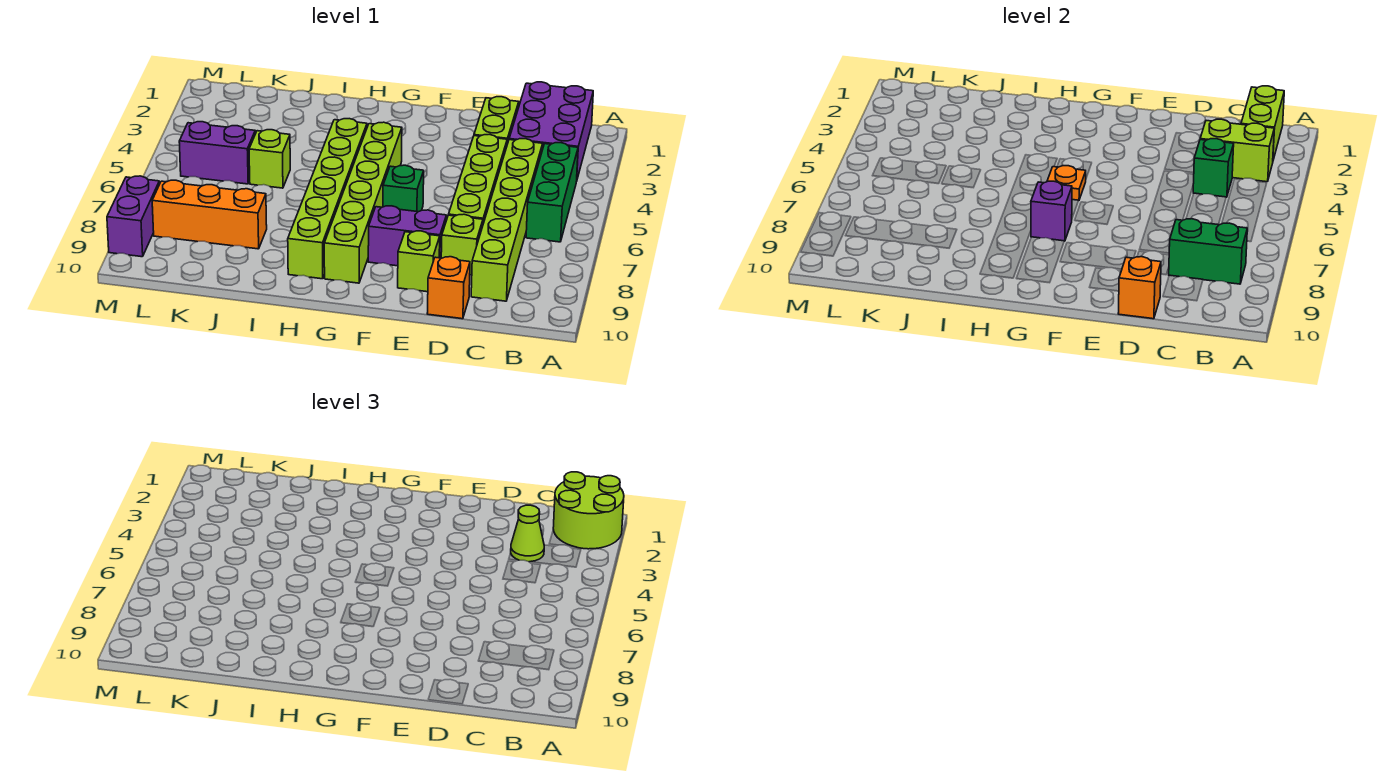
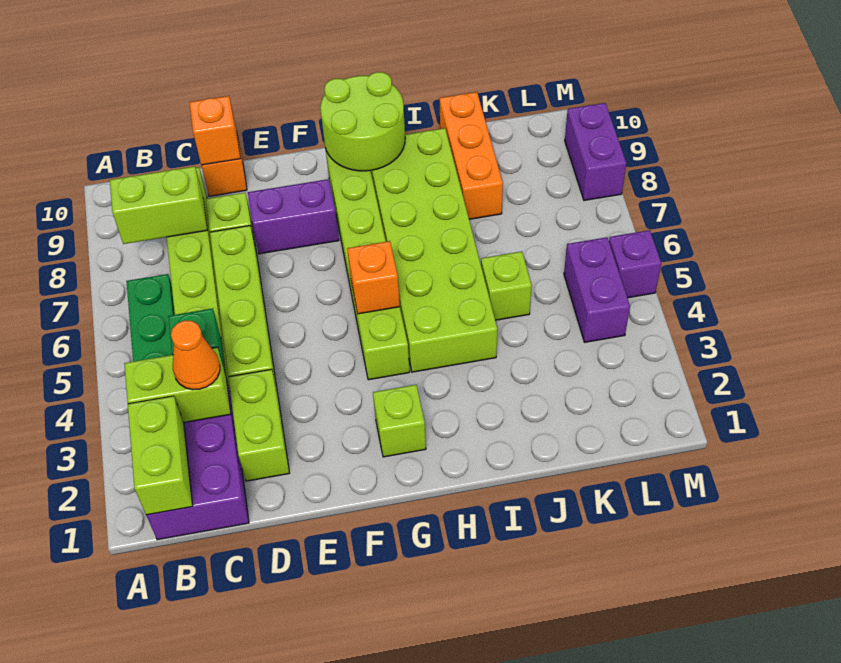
lime 2x2 round brick [553,472,624,549] -> lime 2x2 round brick moved to [320,72,405,171]
green 1x2 brick [1169,219,1247,284] -> lime 1x2 brick [110,166,207,244]
lime 1x1 cone [511,505,544,562] -> orange 1x1 cone [171,320,220,390]
lime 1x1 brick [398,231,440,292] -> lime 1x1 brick moved to [373,385,426,457]
green 1x1 brick [383,165,424,212] -> none
orange 1x1 plate [1047,166,1086,201] -> orange 1x1 brick [347,241,400,314]
purple 1x1 brick [1031,181,1072,241] -> purple 1x1 brick moved to [609,230,661,298]
lime 1x6 brick [288,119,367,279] -> lime 2x6 brick [371,128,497,372]
orange 1x3 brick [152,180,267,249] -> orange 1x3 brick turned to [439,92,503,219]
purple 1x2 brick [179,122,255,184] -> purple 1x2 brick turned to [564,237,630,342]

